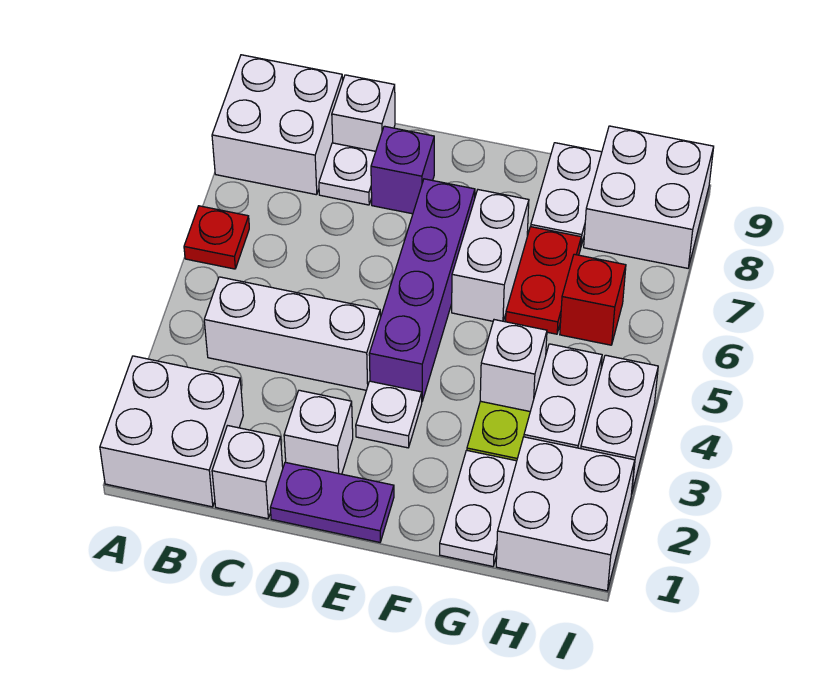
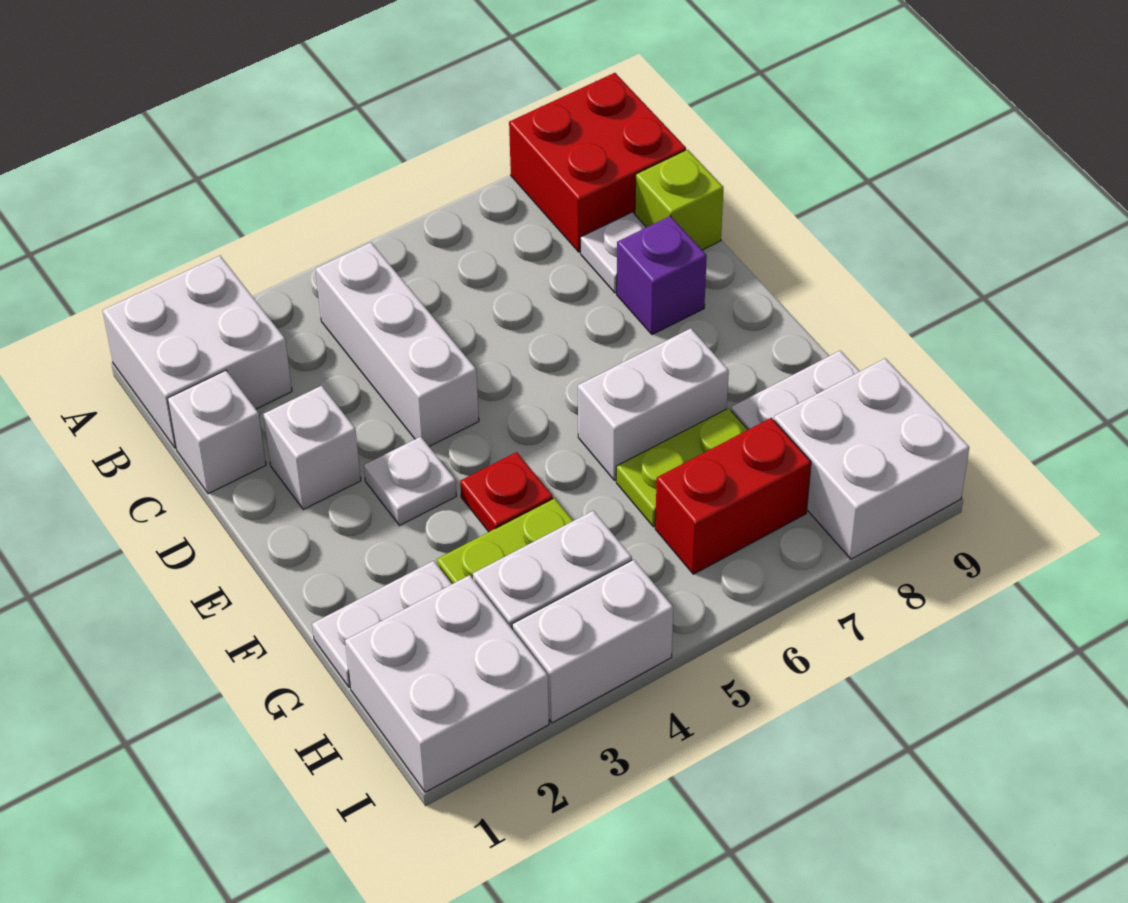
red 1x1 plate [184,206,249,269] -> red 1x1 plate moved to [460,452,553,532]
white 2x2 brick [212,55,343,195] -> red 2x2 brick [509,73,686,252]
white 1x1 brick [332,75,395,151] -> lime 1x1 brick [635,150,723,250]
purple 1x2 plate [270,462,394,542] -> none
purple 1x4 brick [369,179,475,401] -> none
white 1x1 brick [480,320,547,411] -> none
red 1x2 plate [506,227,581,334] -> lime 1x2 plate [616,408,748,527]
red 1x1 brick [560,254,626,345] -> red 1x2 brick [655,418,811,574]

